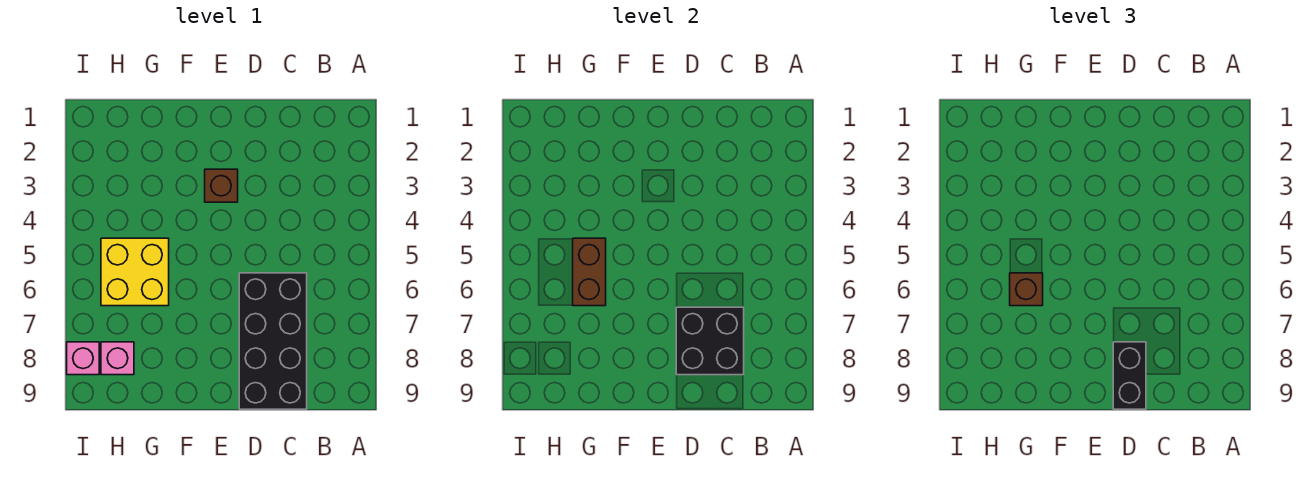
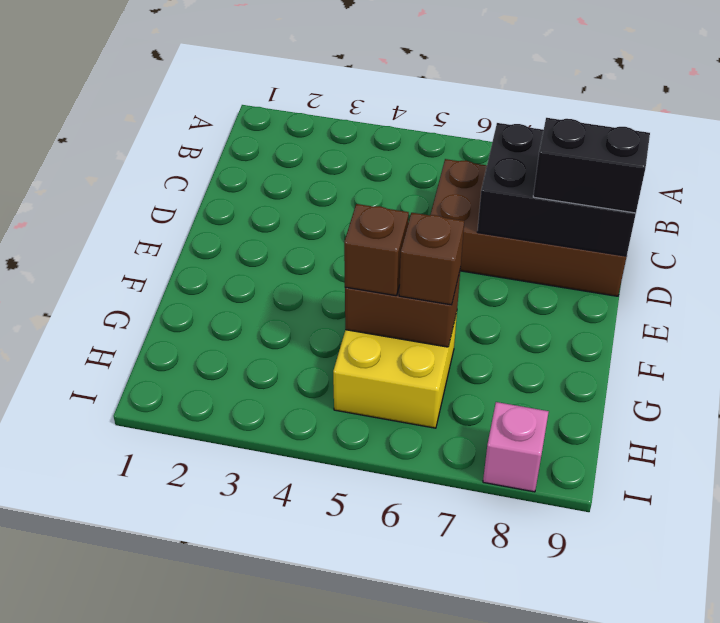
black 2x4 brick [239,273,307,409] -> brown 2x4 brick [430,159,627,296]
black 2x2 brick [676,307,744,375] -> black 2x3 brick [477,123,636,256]
brown 1x1 brick [205,169,238,202] -> brown 1x1 brick moved to [344,204,409,296]
pink 1x1 brick [101,342,134,375] -> none

